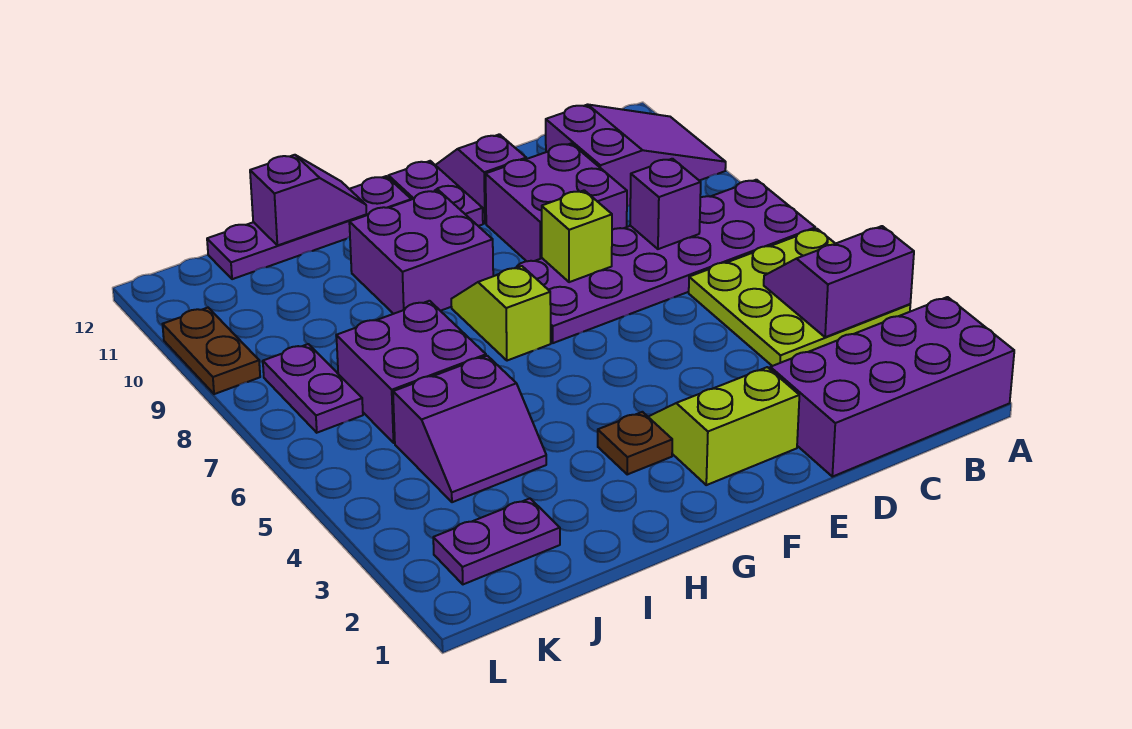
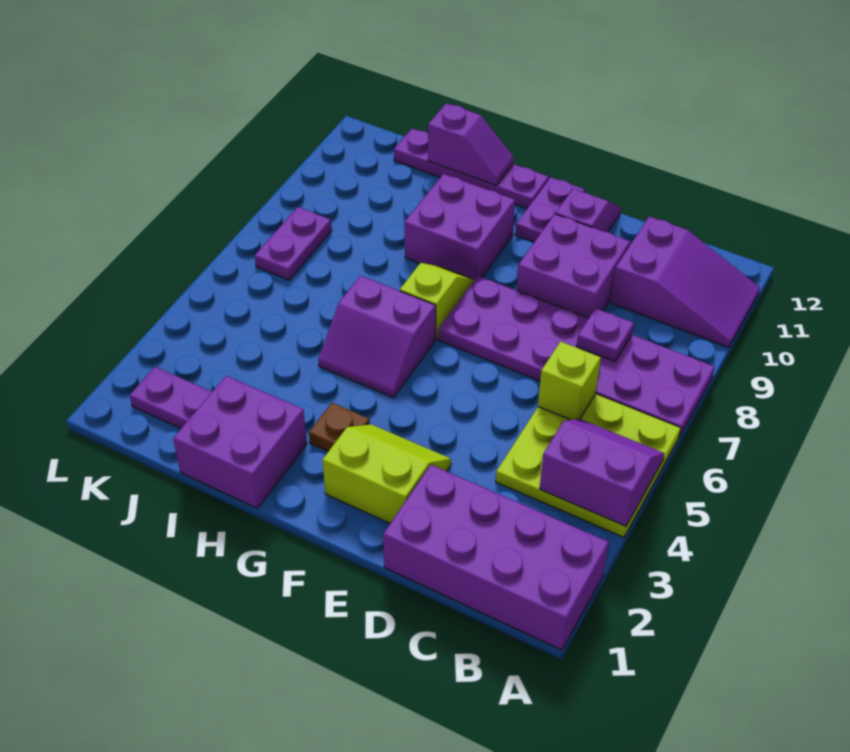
purple 1x1 brick [630,159,701,249] -> purple 1x1 plate [577,308,634,362]
lime 1x1 brick [542,190,612,282] -> lime 1x1 brick moved to [538,341,601,420]
purple 2x2 slope [393,356,546,502] -> purple 2x2 slope moved to [318,276,436,398]
purple 2x2 brick [336,301,486,443] -> purple 2x2 brick moved to [173,376,307,508]
brown 1x2 plate [163,308,260,394] -> none

